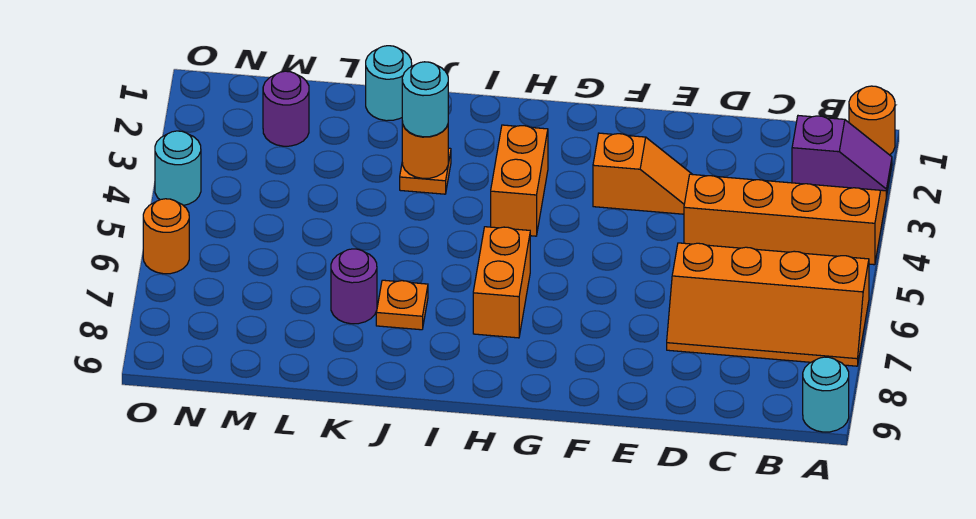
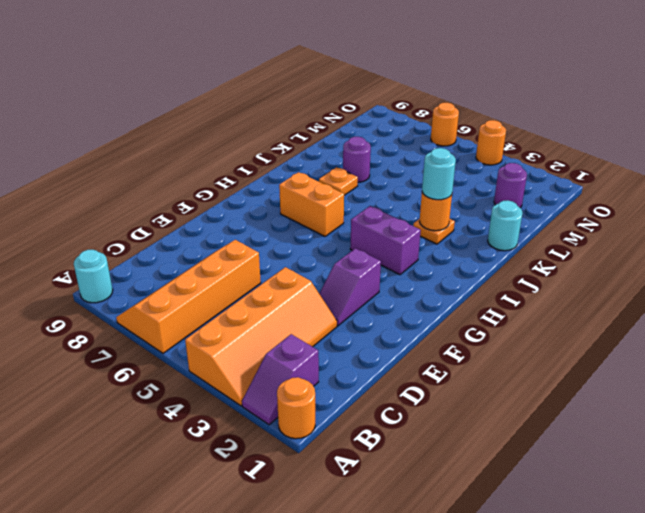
orange 1x2 slope [593,133,693,214] -> purple 1x2 slope [319,248,381,326]
orange 1x2 brick [491,125,548,236] -> purple 1x2 brick [350,206,421,275]
cyan 1x1 round brick [155,131,201,205] -> orange 1x1 round brick [476,120,506,165]

